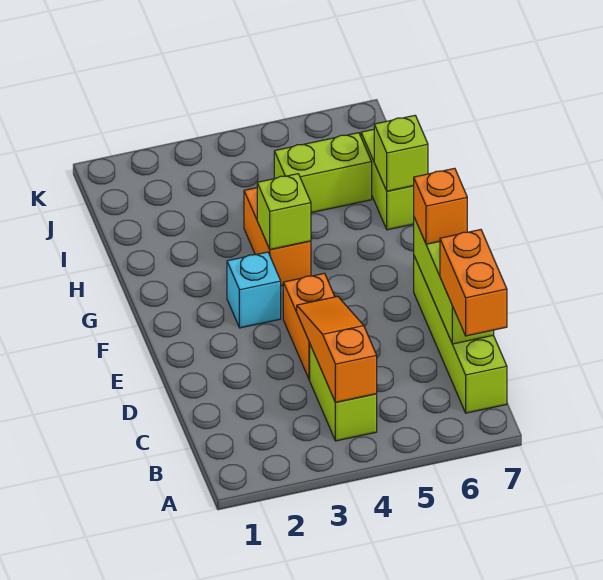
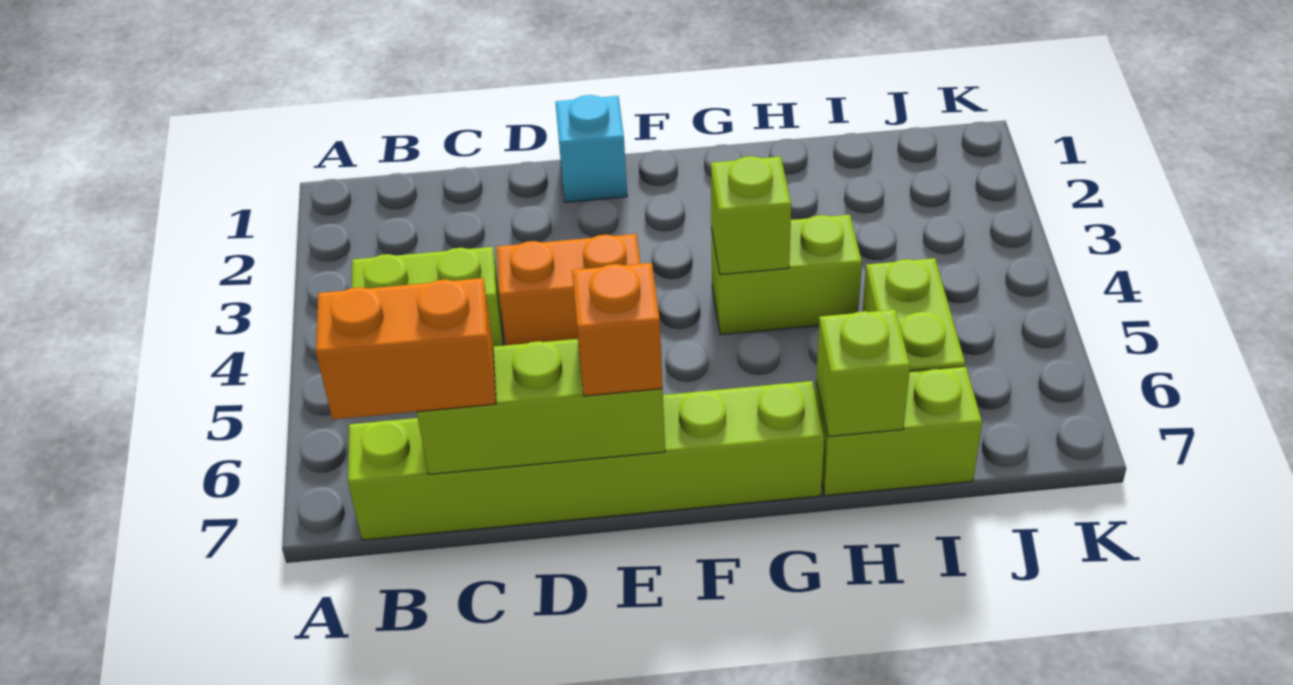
orange 1x3 slope [297,296,377,402] -> none
lime 1x4 brick [414,256,507,413] -> lime 1x6 brick [348,381,824,540]
cyan 1x1 brick [227,252,281,328] -> cyan 1x1 brick moved to [555,95,627,202]
orange 1x2 brick [244,188,311,286] -> lime 1x2 brick [711,215,862,335]

